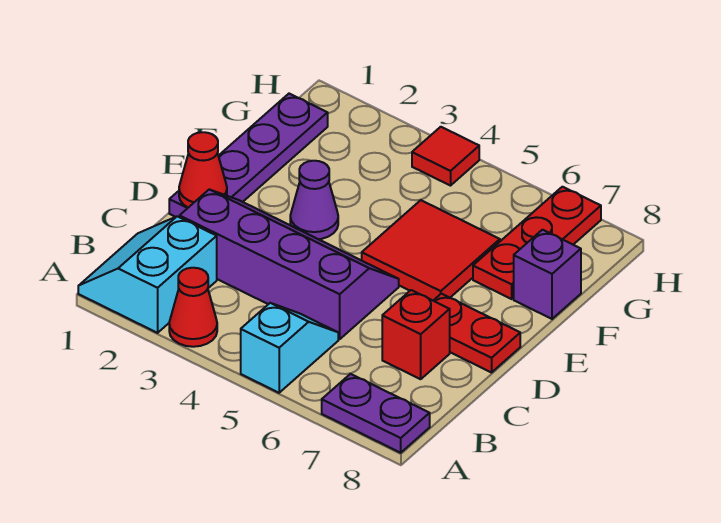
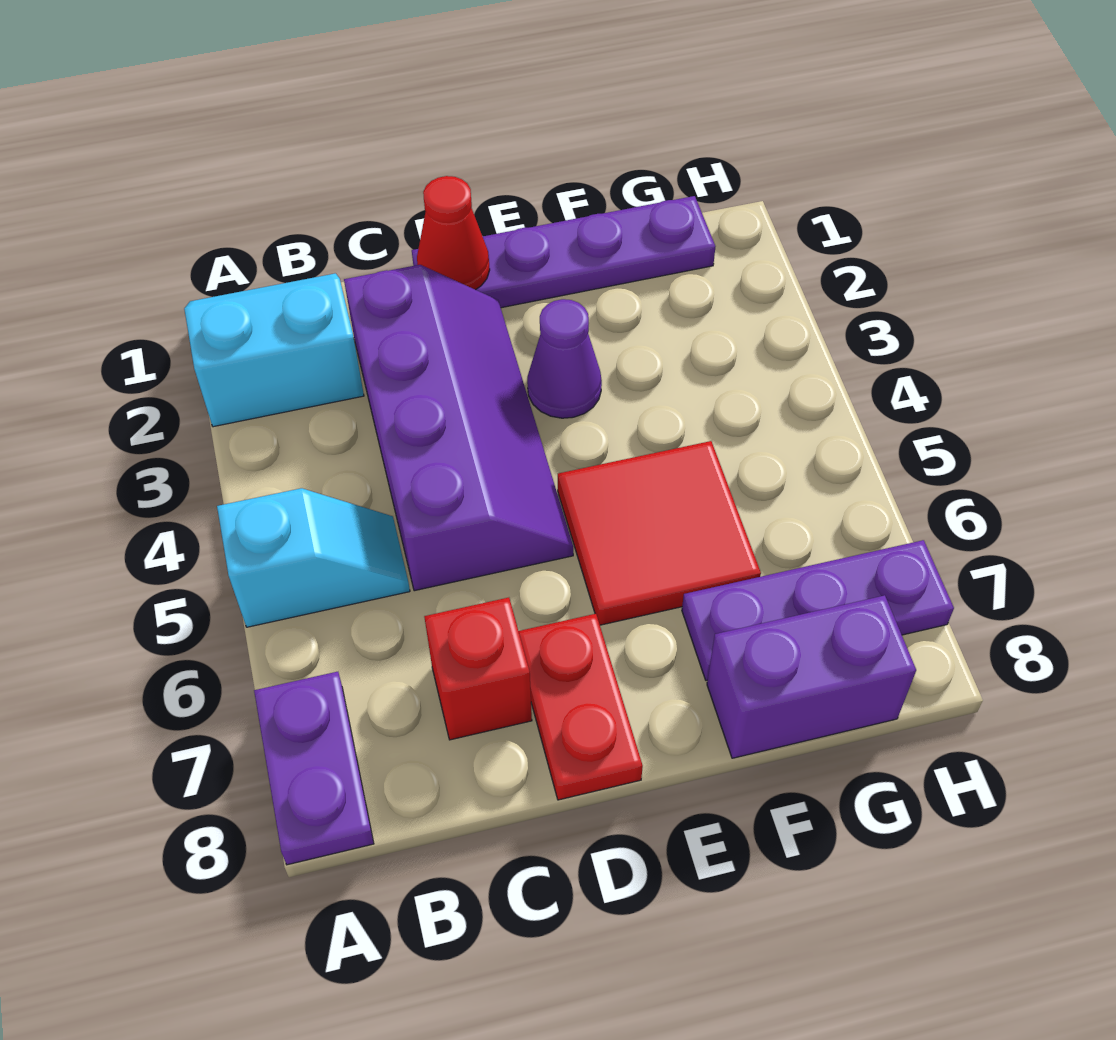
red 1x1 cone [169,268,217,347] -> none
red 1x3 plate [473,187,601,299] -> purple 1x3 plate [682,540,954,680]
purple 1x1 brick [514,230,581,319] -> purple 1x2 brick [707,595,916,758]
red 1x1 tile [412,127,479,186] -> none

